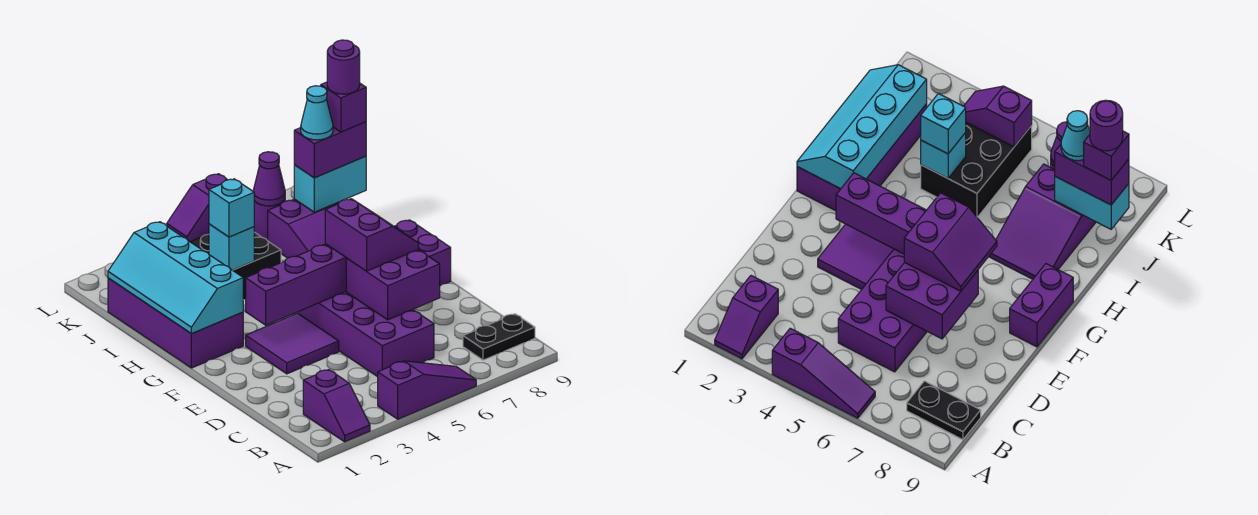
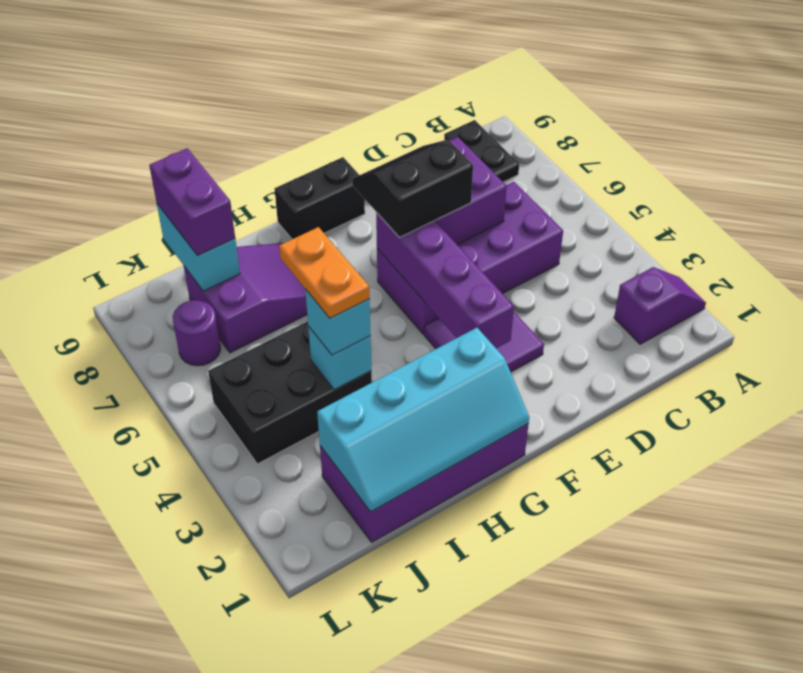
purple 1x3 slope [378,361,476,419] -> none
purple 2x2 slope [325,199,418,271] -> black 2x2 slope [352,140,473,237]
purple 1x2 brick [394,220,451,286] -> black 1x2 brick [275,157,365,239]
none -> orange 1x2 plate [279,227,370,318]
cyan 1x1 cone [301,86,333,140] -> none
purple 1x1 brick [321,82,366,132] -> none
purple 1x1 round brick [327,40,360,94] -> none
purple 1x2 slope [167,174,227,242] -> none
purple 1x1 cone [253,152,285,206] -> none

